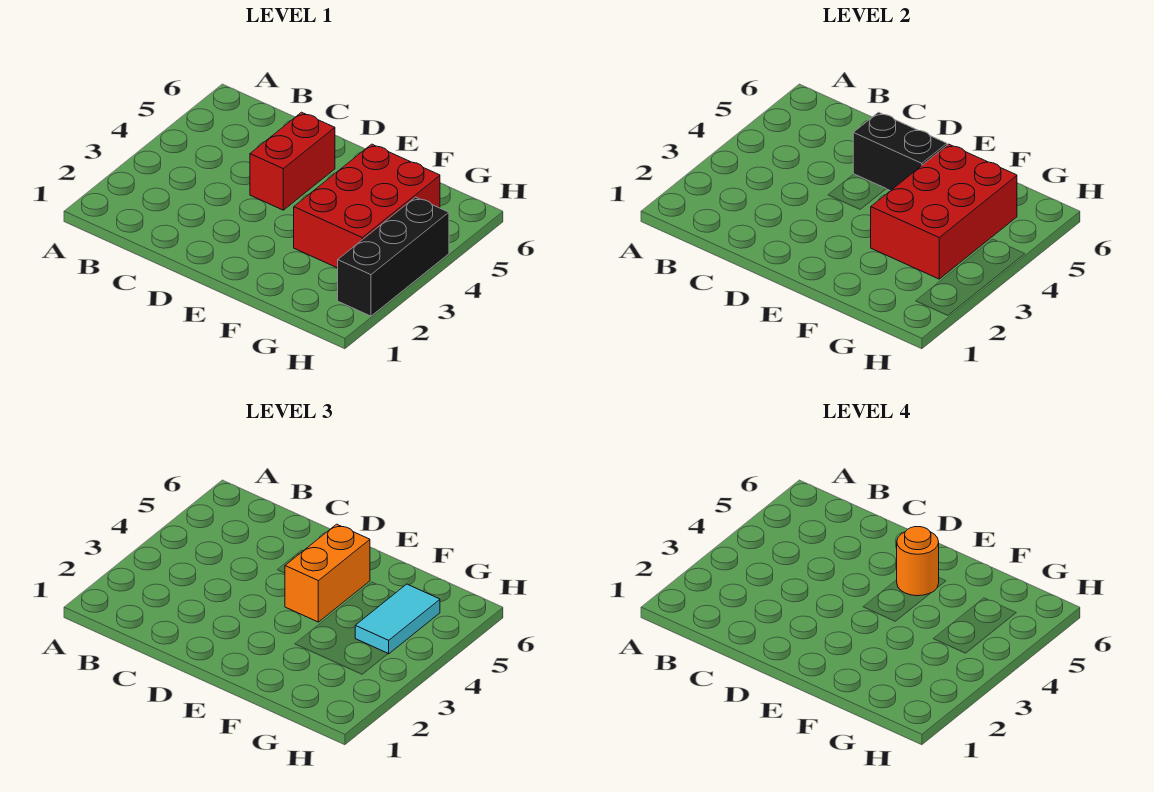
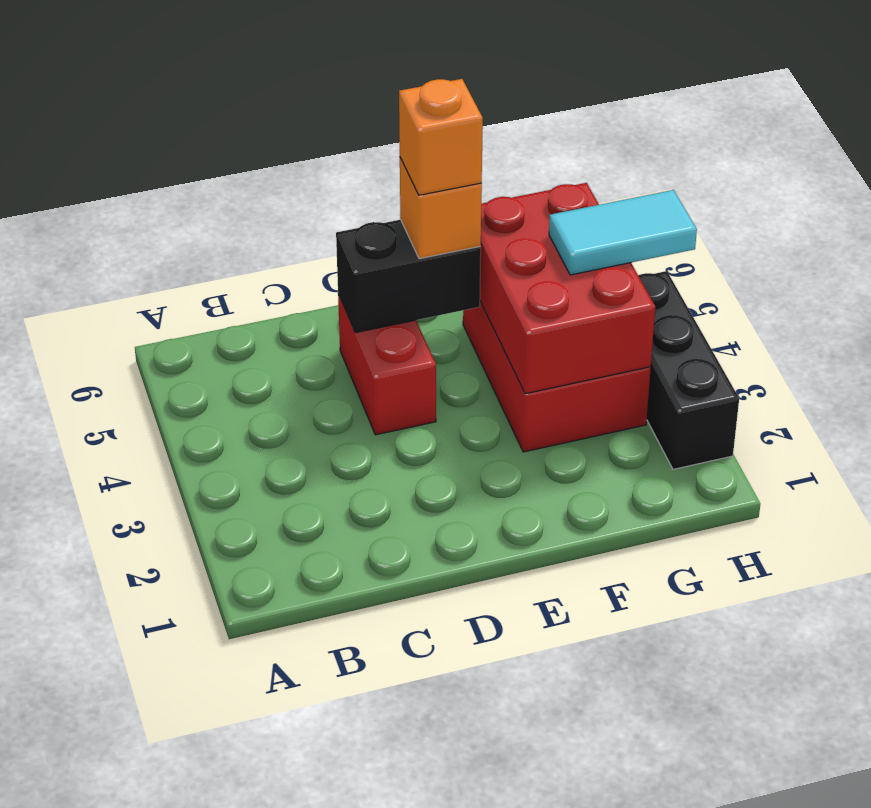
orange 1x2 brick [285,524,370,622] -> orange 1x1 brick [400,158,482,259]
orange 1x1 round brick [897,527,939,596] -> orange 1x1 brick [399,79,483,195]
cyan 1x2 tile [355,584,440,654] -> cyan 1x2 tile turned to [549,190,697,275]

